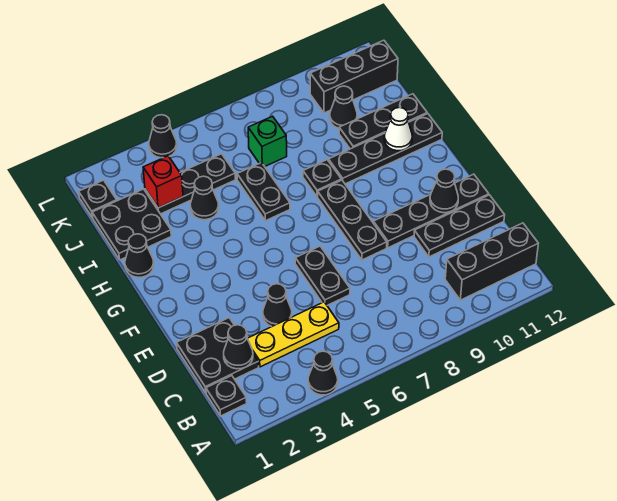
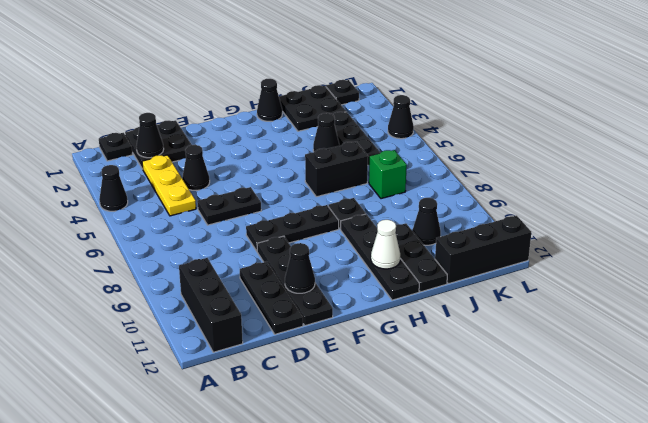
black 1x2 plate [237,163,290,221] -> black 1x2 brick [305,142,368,197]
red 1x1 brick [143,156,183,208] -> none
black 1x3 brick [310,40,398,113] -> black 1x3 brick turned to [435,216,531,284]

